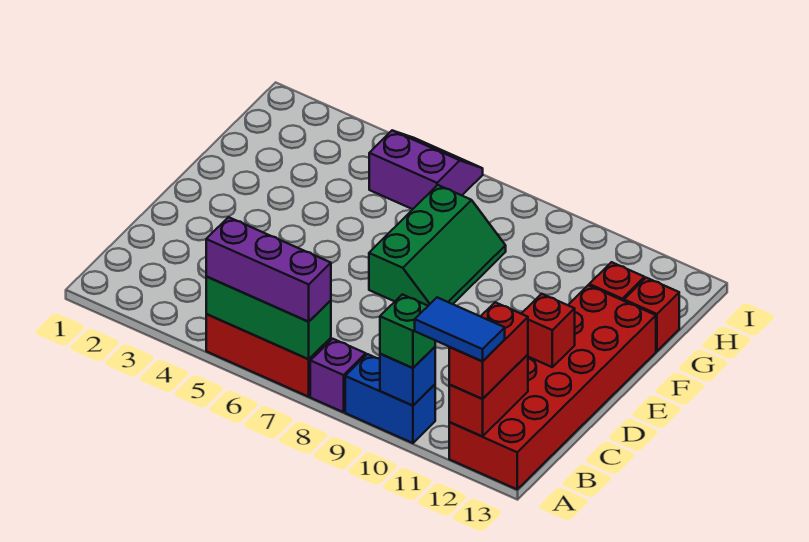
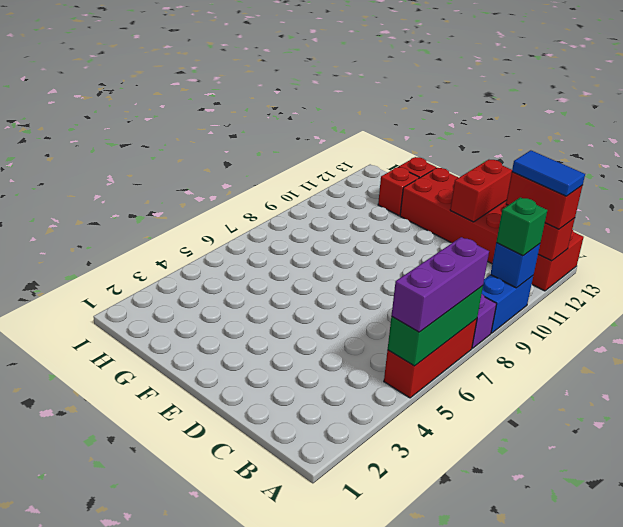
blue 1x2 tile [415,297,505,361] -> blue 1x2 tile turned to [512,150,585,196]
red 1x1 brick [521,294,575,367] -> red 1x2 brick [450,160,512,222]
green 2x3 slope [369,185,506,306] -> none
purple 2x2 slope [369,131,483,209] -> none

